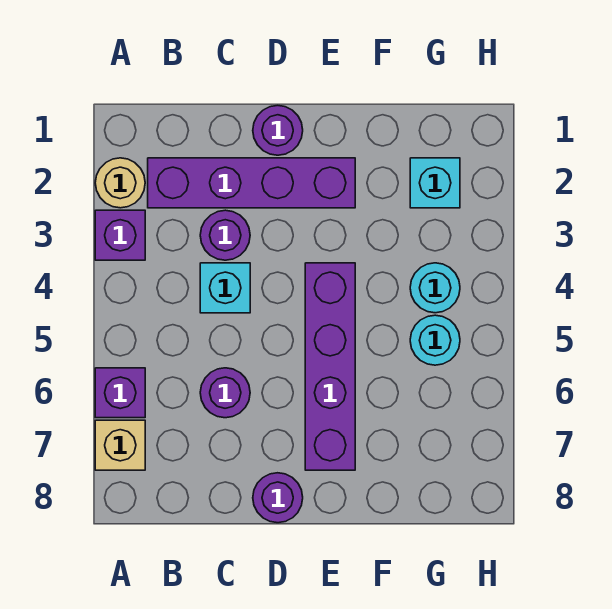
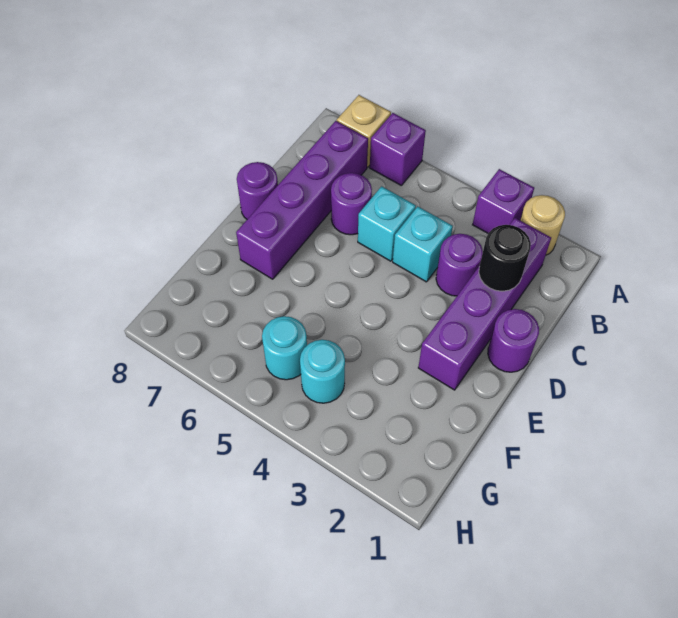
none -> black 1x1 round brick [479,225,531,291]
purple 1x4 brick [305,263,355,470] -> purple 1x4 brick turned to [236,121,368,279]
cyan 1x1 brick [410,158,460,208] -> cyan 1x1 brick moved to [358,186,416,261]

